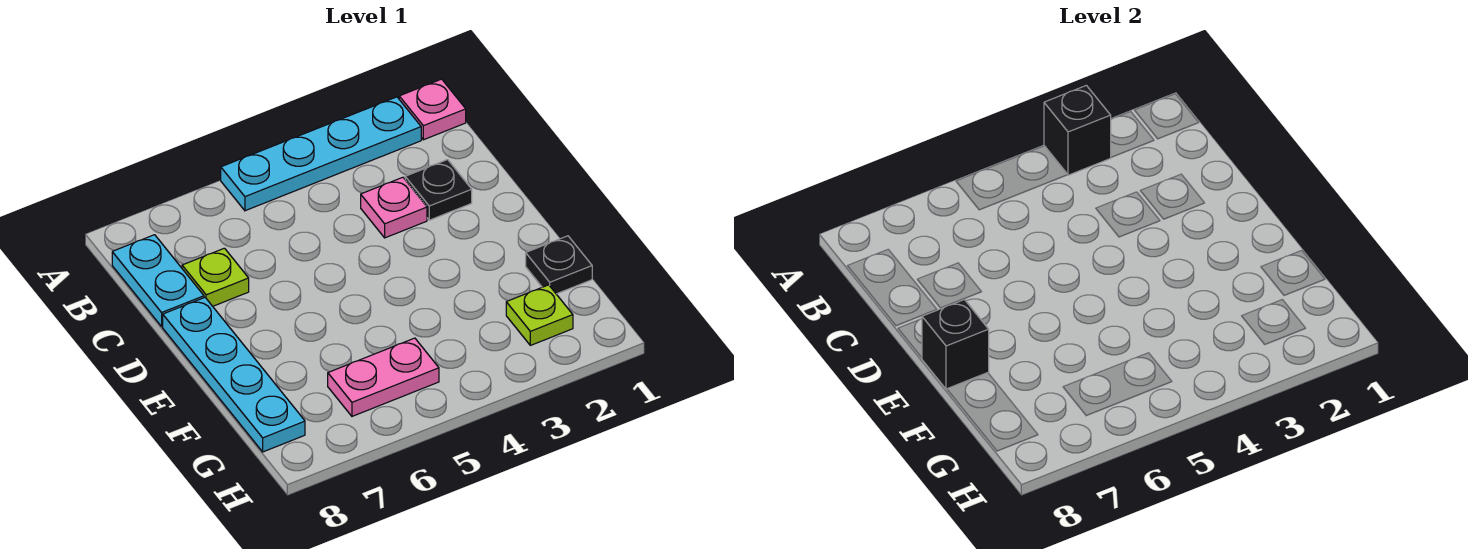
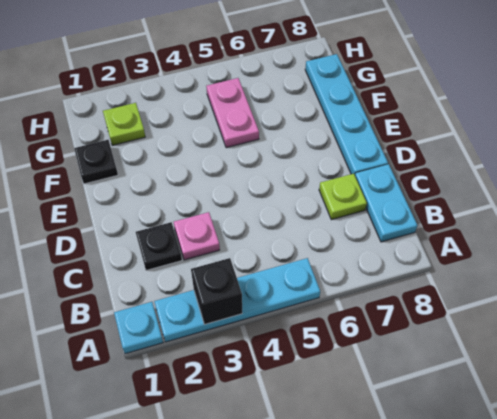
pink 1x1 plate [399,79,466,140] -> cyan 1x1 plate [114,302,163,354]
black 1x1 brick [922,300,989,389] -> none
pink 1x2 plate [328,338,439,416] -> pink 1x2 plate turned to [206,78,259,148]

